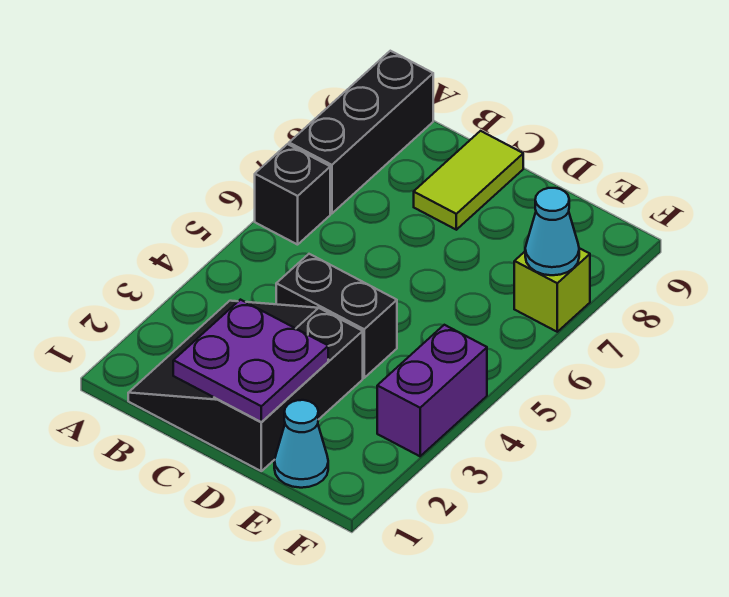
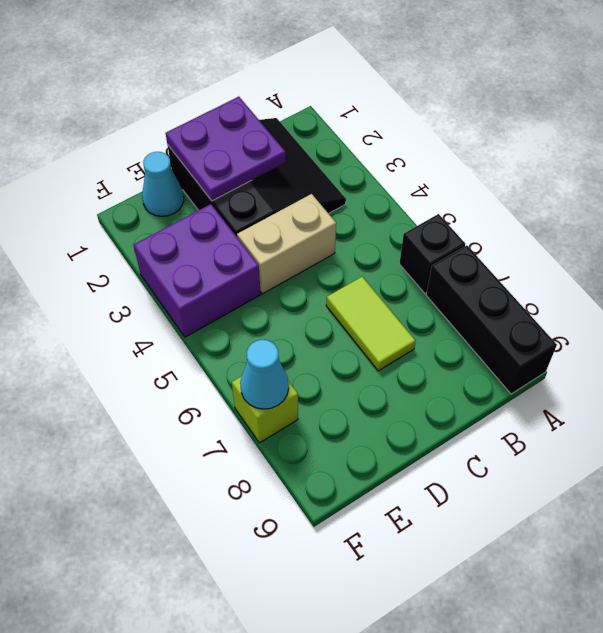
black 1x2 brick [276,254,397,378] -> tan 1x2 brick [237,194,336,294]
lime 1x2 tile [414,131,523,230] -> lime 1x2 tile moved to [326,277,415,371]
purple 1x2 brick [377,325,487,456] -> purple 2x2 brick [134,204,261,337]

